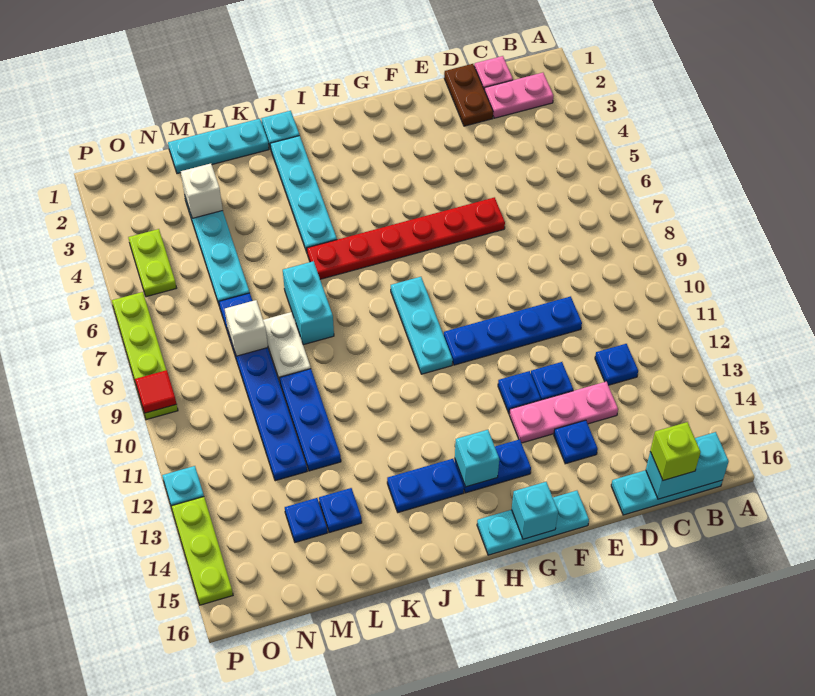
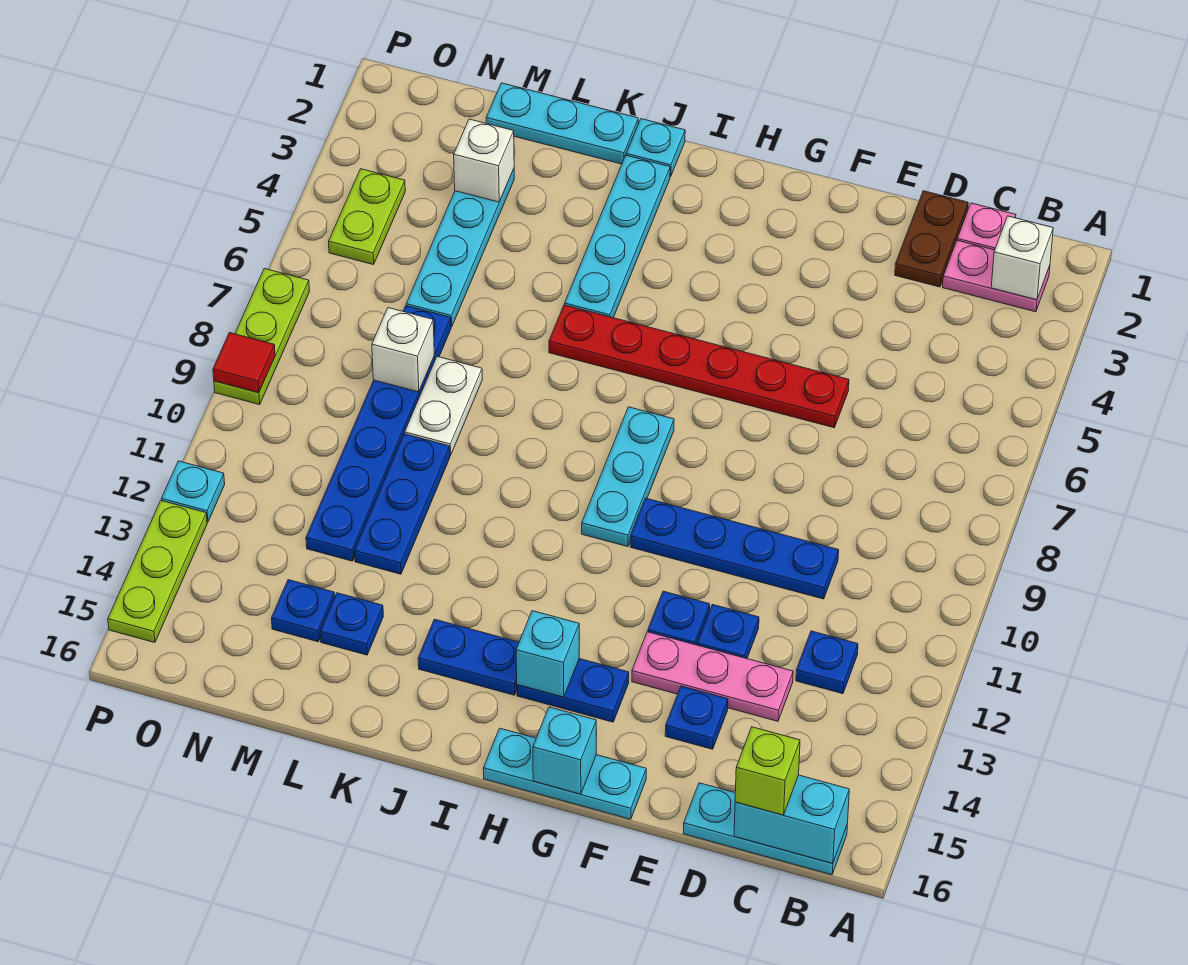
none -> white 1x1 brick [991,216,1053,300]
cyan 1x2 brick [283,261,334,345] -> none
lime 1x4 plate [112,292,178,420] -> lime 1x3 plate [214,269,309,405]

